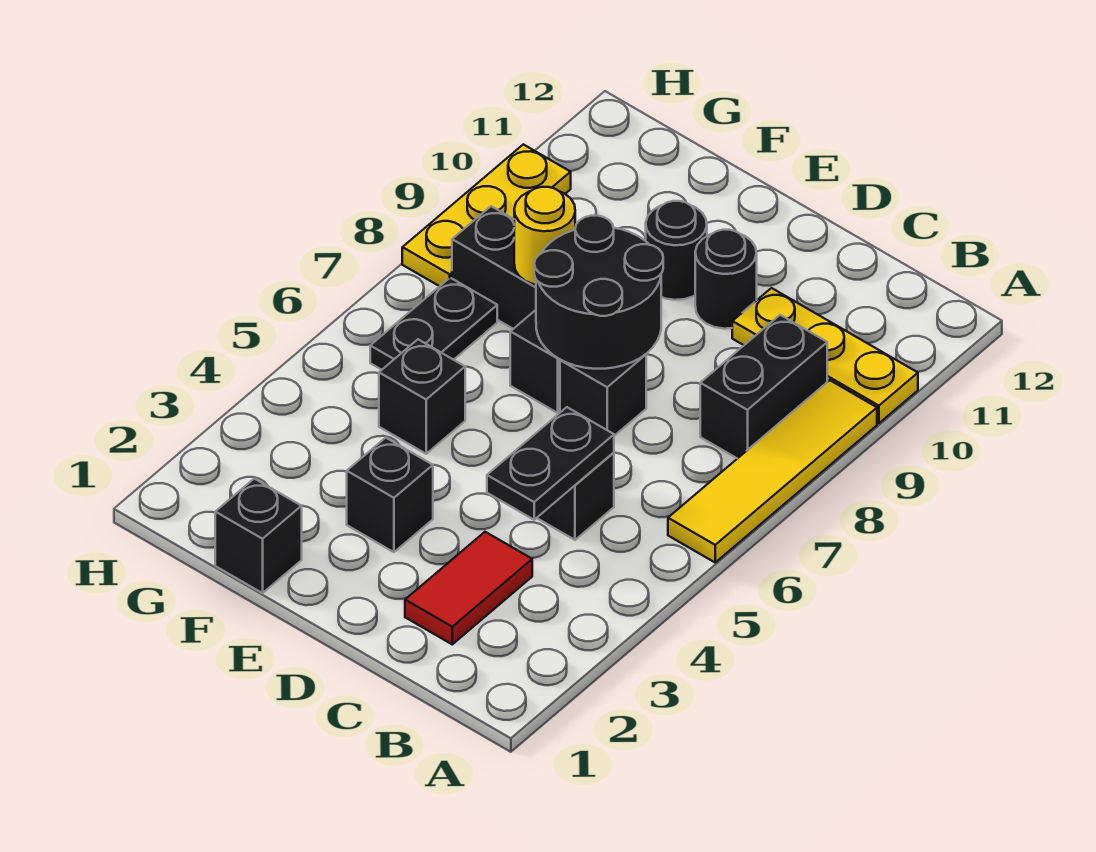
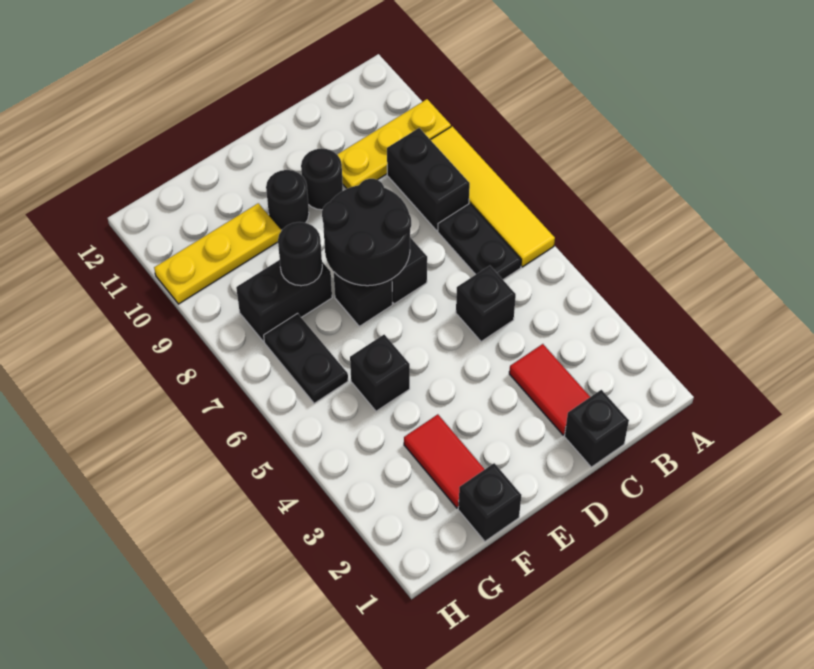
black 1x2 plate [487,407,614,520] -> black 1x2 plate moved to [438,203,521,280]
black 1x1 brick [347,438,433,552] -> black 1x1 brick moved to [564,390,629,467]
none -> red 1x2 tile [404,414,485,508]
yellow 1x1 round brick [514,187,575,285] -> black 1x1 round brick [278,222,322,286]
yellow 1x3 plate [402,144,571,286] -> yellow 1x3 plate turned to [154,203,281,304]

